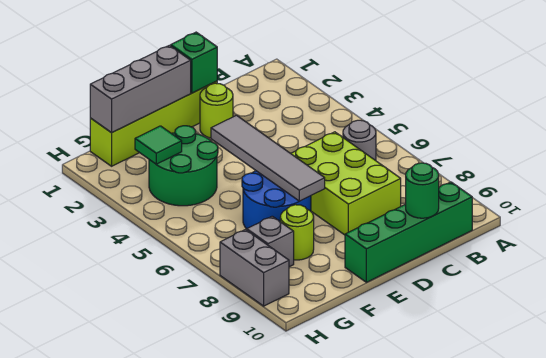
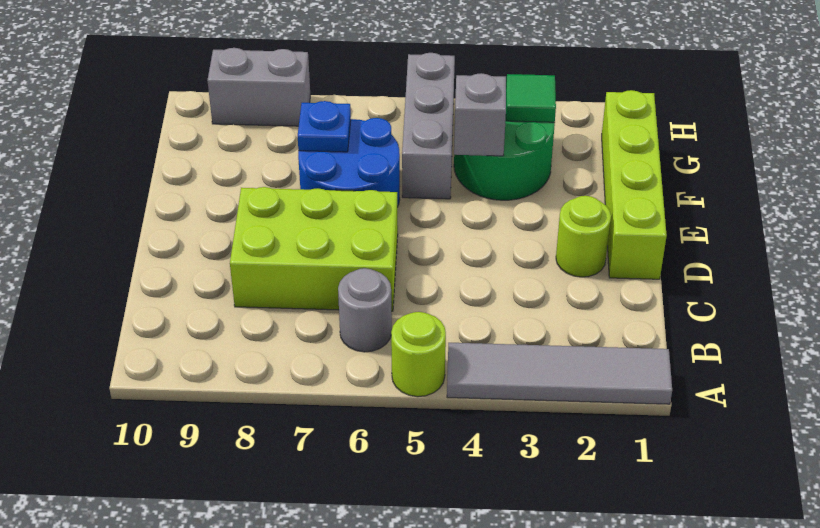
green 1x4 brick [345,182,472,282] -> none
green 1x1 round brick [406,163,439,218] -> none
green 1x1 brick [171,32,217,93] -> none
grey 1x3 brick [90,45,191,133] -> grey 1x3 brick moved to [402,53,455,199]
grey 1x4 tile [211,115,325,201] -> grey 1x4 tile moved to [447,343,672,404]
none -> blue 1x1 plate [298,101,351,152]
lime 1x1 round brick [280,205,314,260] -> lime 1x1 round brick moved to [391,312,446,397]
grey 1x1 brick [247,216,294,267] -> grey 1x1 brick moved to [454,73,506,156]

